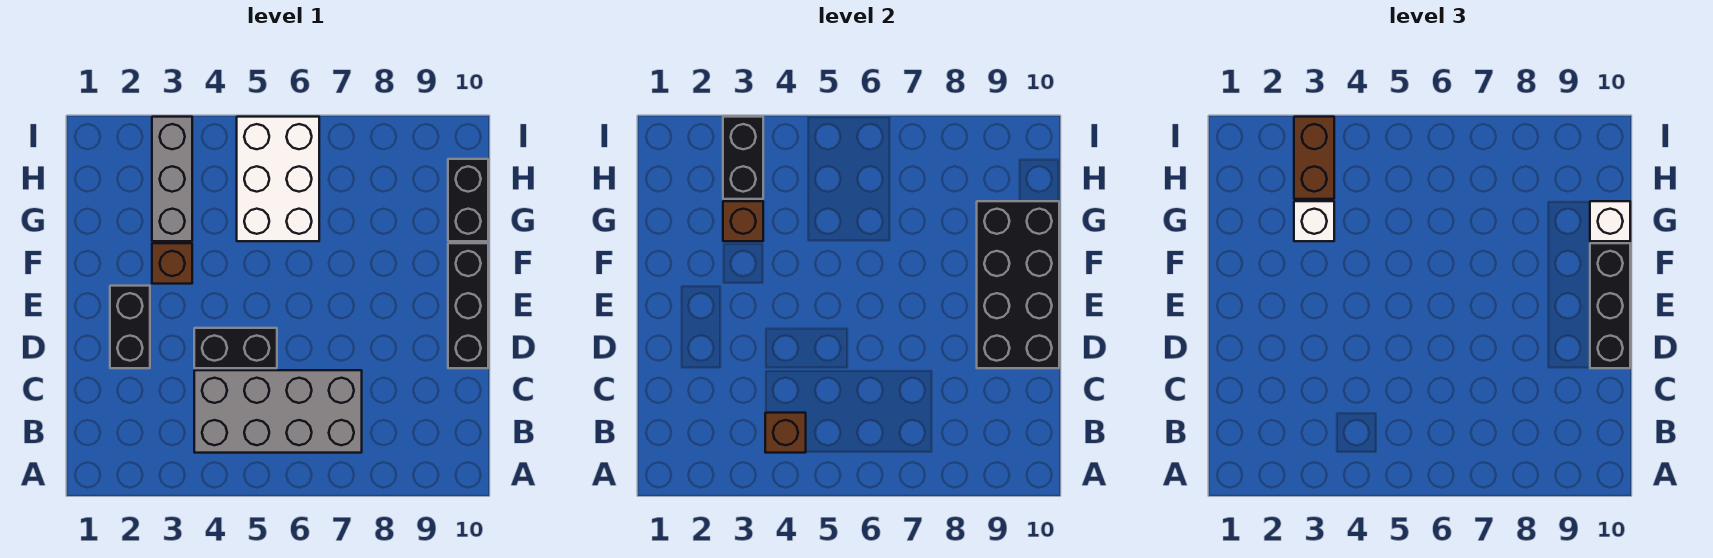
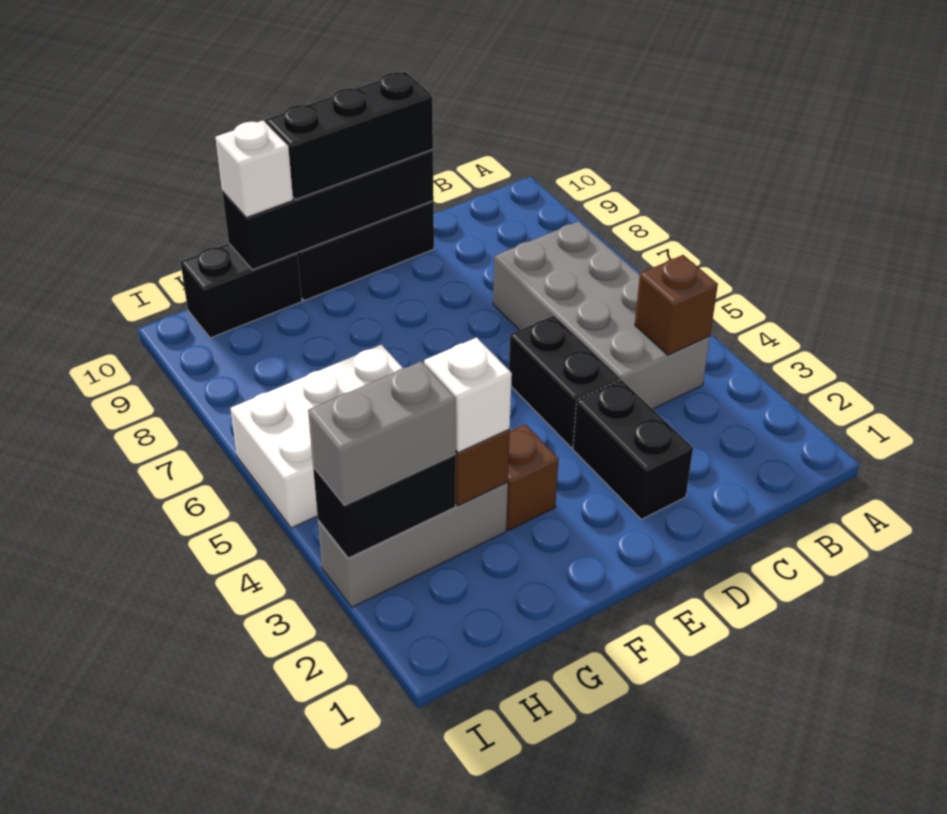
black 1x2 brick [110,286,150,368] -> black 1x2 brick turned to [573,380,693,519]
black 2x4 brick [977,201,1059,368] -> black 1x4 brick [222,149,434,270]
brown 1x2 brick [1294,117,1334,199] -> grey 1x2 brick [308,361,456,505]

